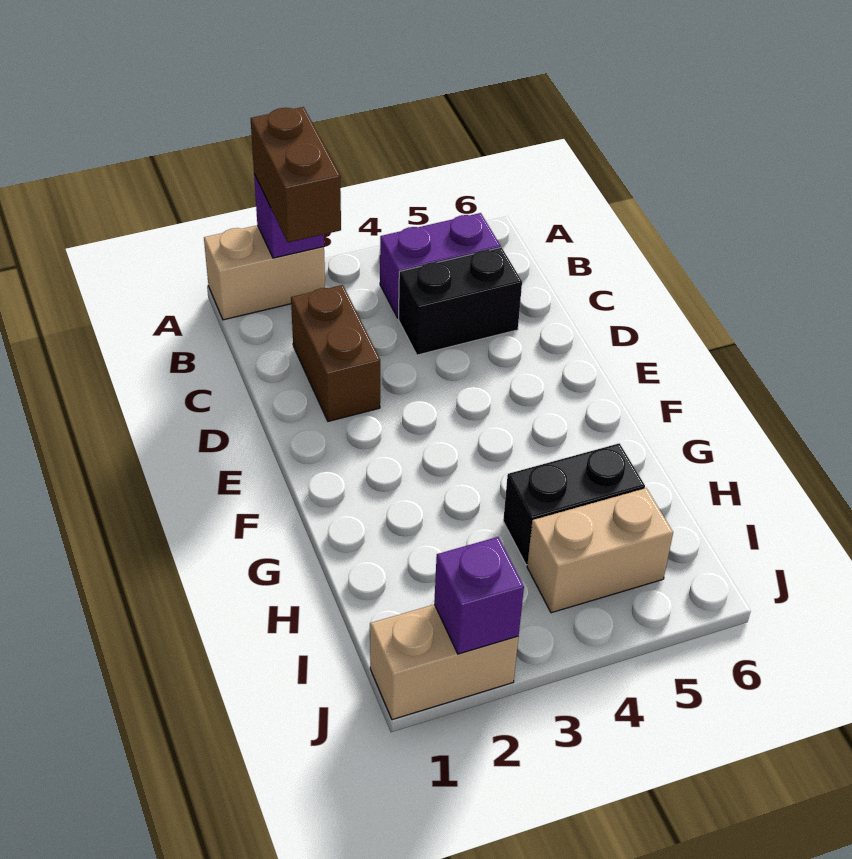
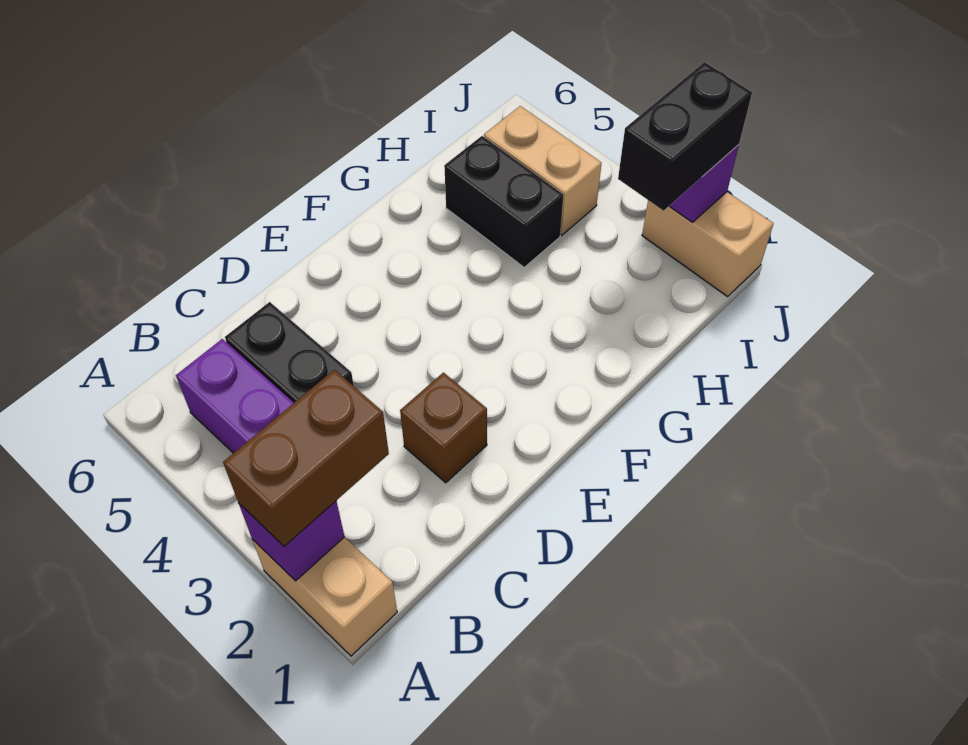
brown 1x2 brick [291,285,380,421] -> brown 1x1 brick [400,373,487,483]
none -> black 1x2 brick [618,62,752,211]

